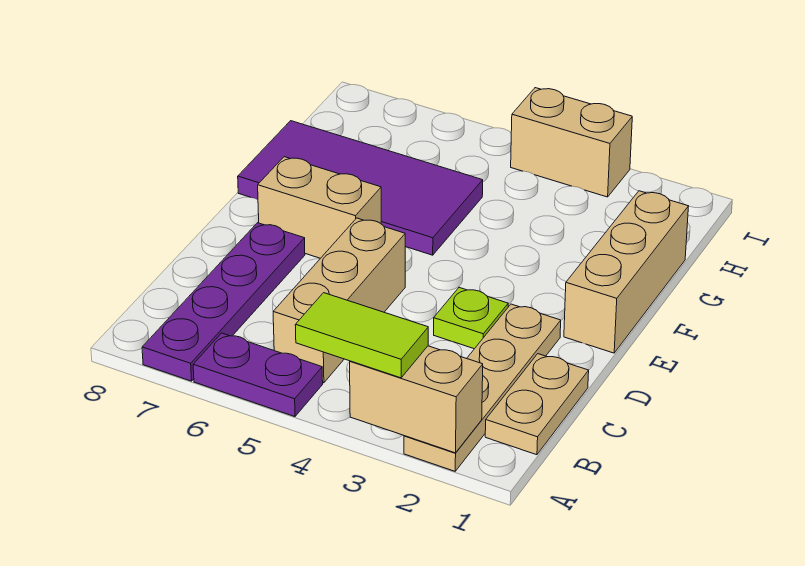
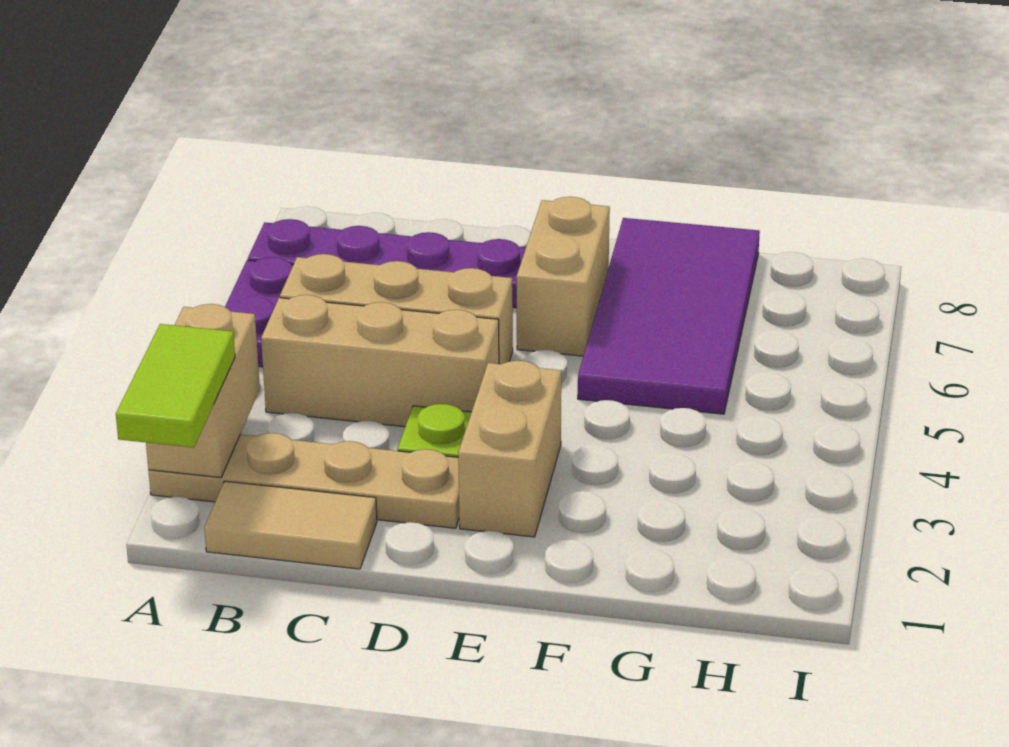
lime 1x2 tile [295,293,428,378] -> lime 1x2 tile moved to [116,324,235,448]
tan 1x2 plate [485,354,589,455] -> tan 1x2 tile [204,481,377,569]
tan 1x3 brick [564,191,689,353] -> tan 1x3 brick moved to [261,295,499,427]
tan 1x2 brick [511,88,632,197] -> tan 1x2 brick moved to [458,361,561,537]

